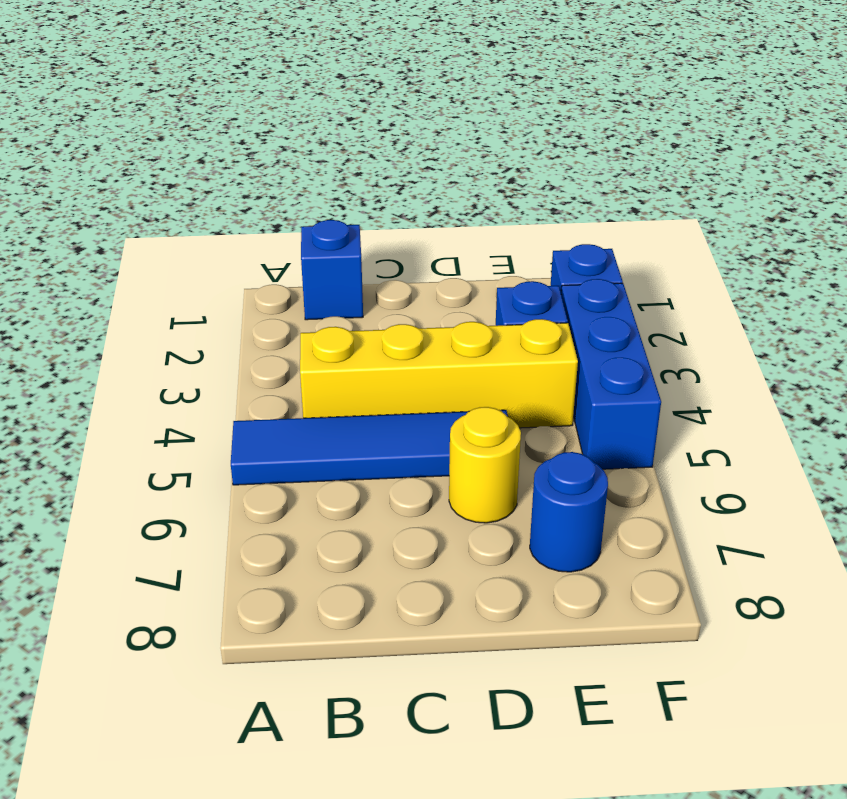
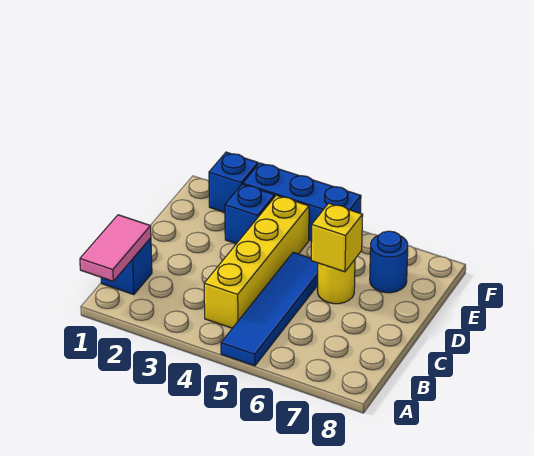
none -> pink 1x2 tile [80,215,151,281]
none -> yellow 1x1 brick [311,203,363,272]

